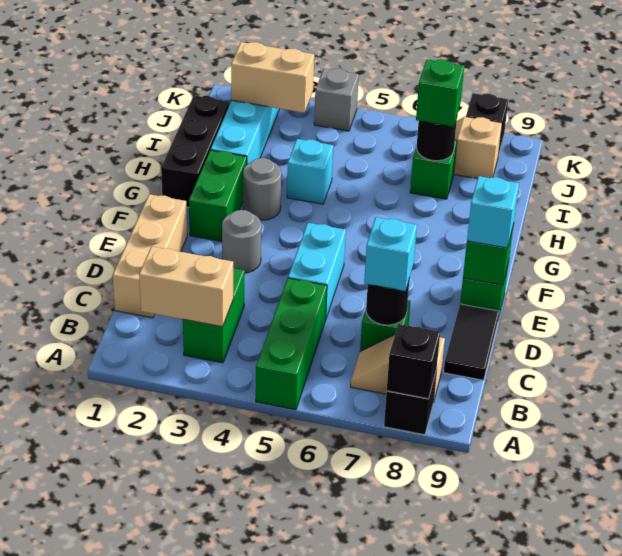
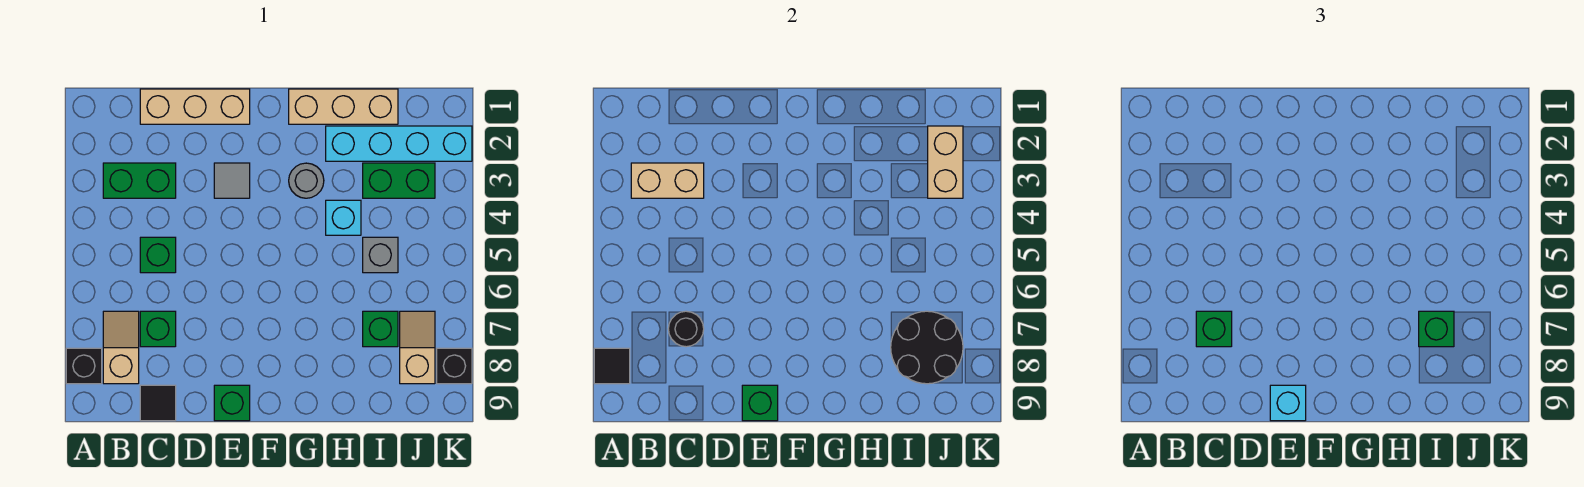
green 1x3 brick [256,278,327,410] -> green 1x1 brick [140,237,176,273]
black 1x1 brick [387,324,440,399] -> black 1x1 tile [594,348,630,384]
tan 1x2 brick [139,246,234,327] -> tan 1x2 brick turned to [631,163,704,198]
cyan 1x1 brick [364,217,417,291] -> green 1x1 brick [1196,311,1232,347]
black 1x2 tile [444,304,499,380] -> black 1x1 tile [140,385,176,421]
cyan 1x2 brick [288,223,346,318] -> none
grey 1x1 round brick [222,210,261,273] -> grey 1x1 tile [214,163,250,198]
green 1x2 brick [189,150,247,241] -> green 1x2 brick moved to [363,163,435,198]
black 1x3 brick [161,96,229,207] -> tan 1x3 brick [289,89,398,124]
black 1x1 round brick [416,117,457,161] -> black 2x2 round brick [891,311,963,384]
grey 1x1 brick [314,68,359,131] -> grey 1x1 brick moved to [363,237,398,273]

